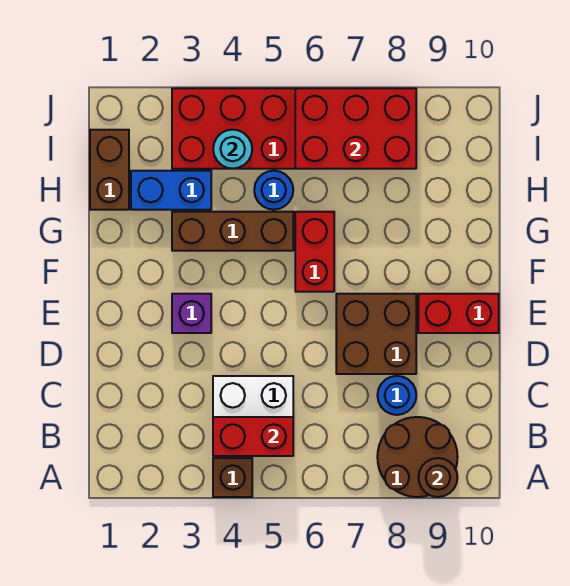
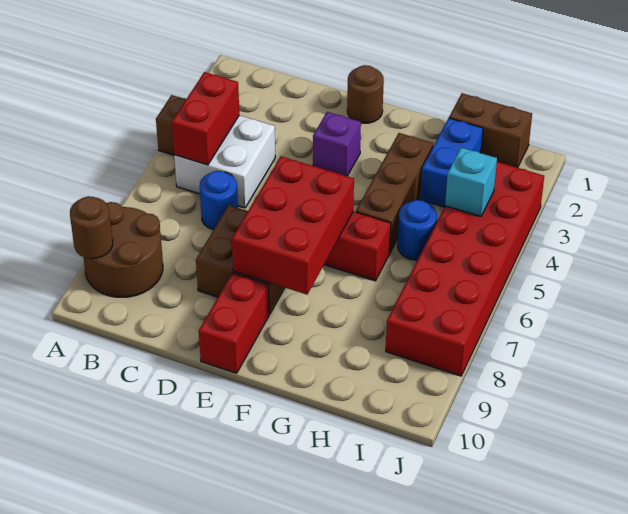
blue 1x1 round brick [377,376,416,415] -> blue 1x1 round brick moved to [200,171,238,230]
none -> brown 1x1 round brick [347,65,384,123]
cyan 1x1 round brick [213,130,252,169] -> cyan 1x1 brick [445,148,497,217]
red 2x3 brick [295,88,416,169] -> red 2x3 brick moved to [232,156,354,294]

